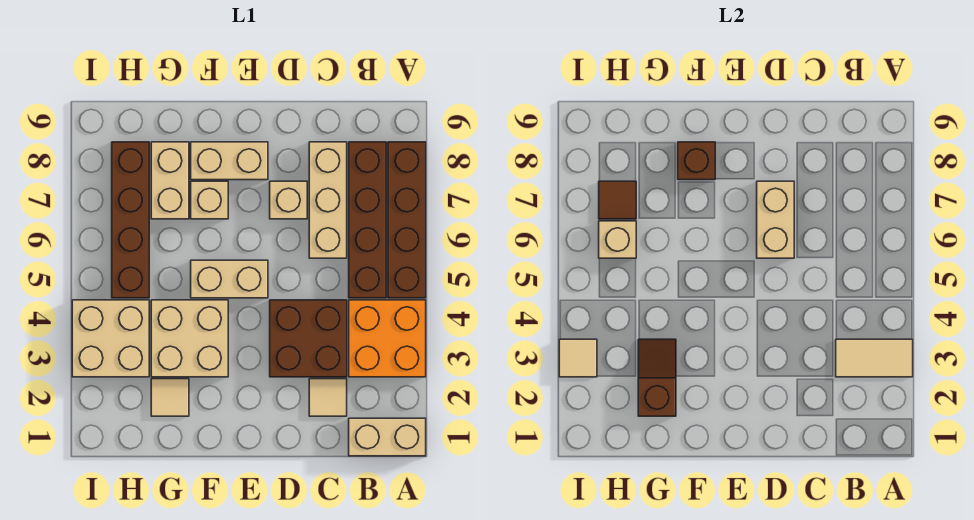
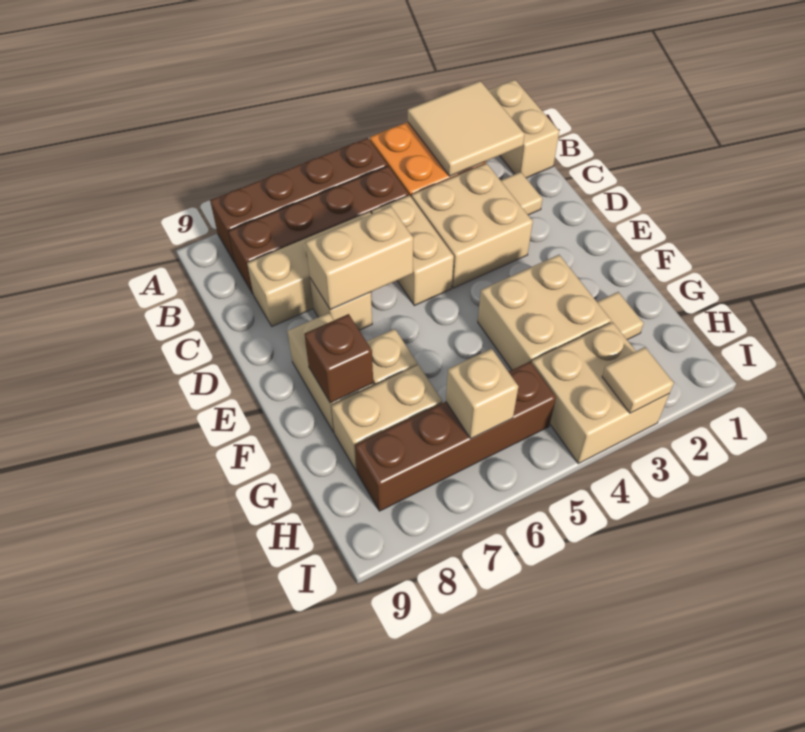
tan 1x2 tile [836,339,913,377] -> tan 2x2 tile [408,81,525,176]
brown 2x2 brick [270,300,347,377] -> tan 2x2 brick [412,163,533,288]
tan 1x2 brick [191,260,268,298] -> tan 1x2 brick moved to [372,195,454,306]
brown 1x2 slope [638,339,676,416] -> none
brown 1x1 tile [599,181,636,219] -> none

